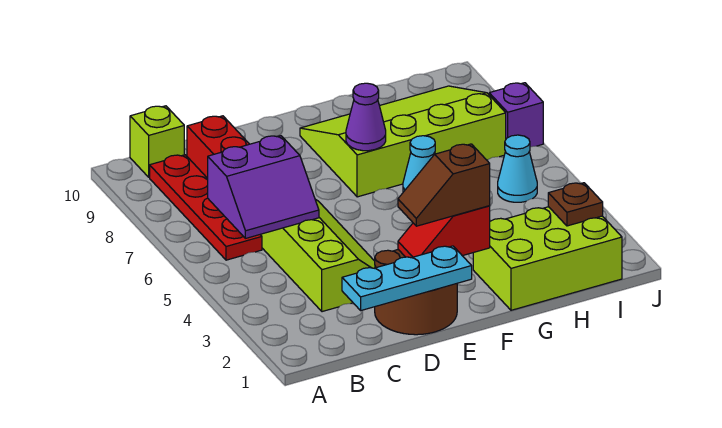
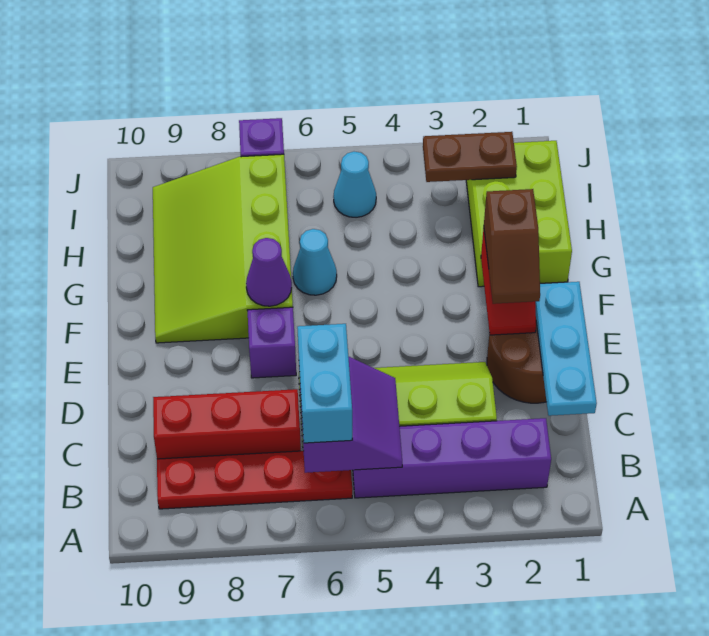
none -> purple 1x4 brick [353,418,551,498]
none -> cyan 1x2 brick [297,324,352,443]
lime 1x1 brick [130,106,184,177] -> none
none -> purple 1x1 brick [247,307,296,378]
brown 1x1 plate [548,183,603,226] -> brown 1x2 plate [423,132,517,182]

